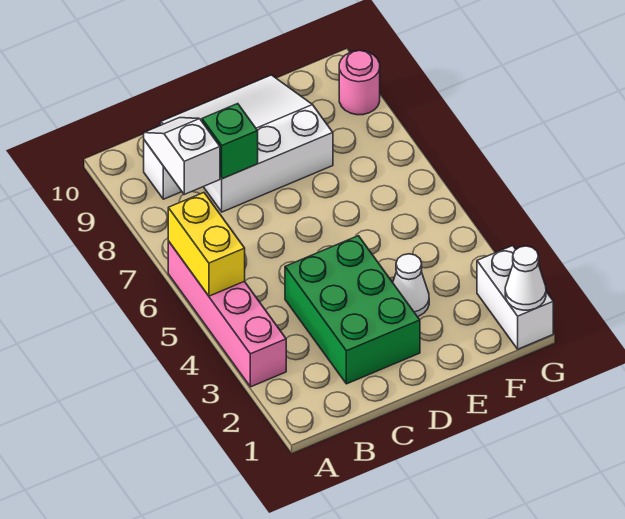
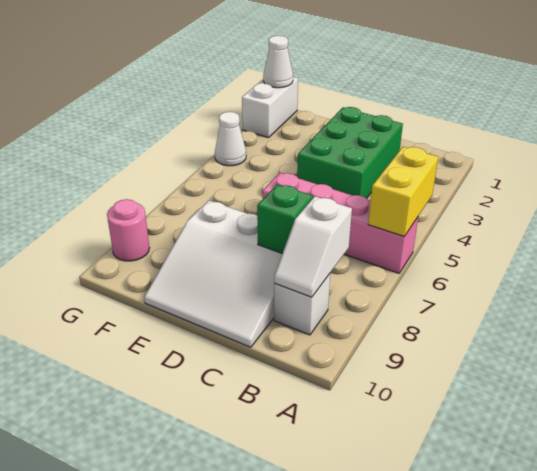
pink 1x4 brick [168,241,286,387] -> pink 1x4 brick turned to [263,173,418,273]
white 1x1 cone [393,254,429,317] -> white 1x1 cone moved to [215,112,246,166]

